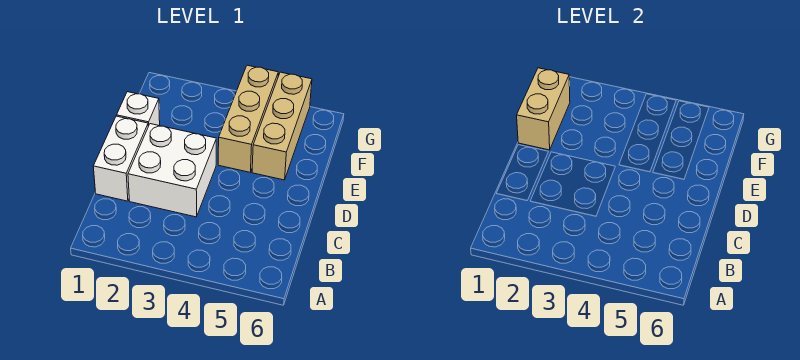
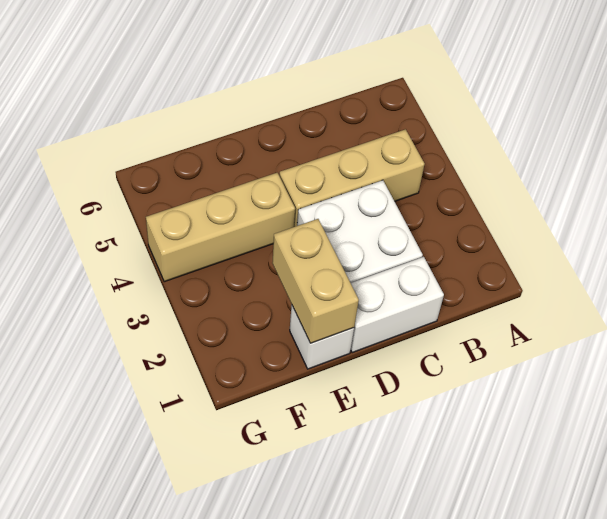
tan 1x2 brick [517,68,570,150] -> tan 1x2 brick turned to [272,219,359,343]
tan 1x3 brick [252,72,312,180] -> tan 1x3 brick moved to [279,129,425,227]

